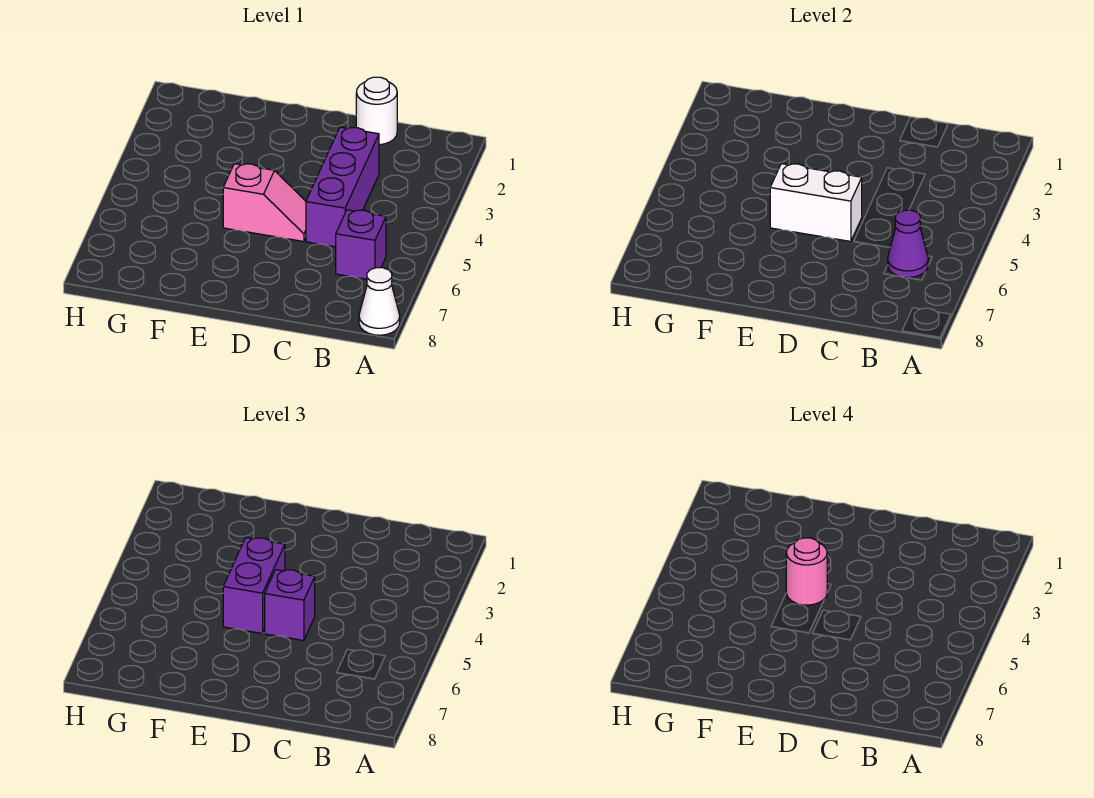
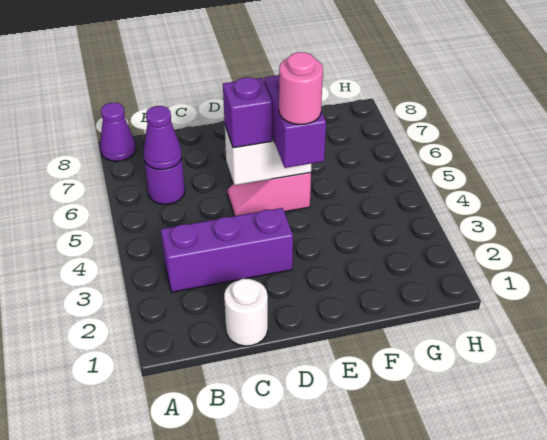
white 1x1 cone [359,268,400,335] -> purple 1x1 cone [100,103,136,161]
purple 1x1 brick [336,210,386,279] -> purple 1x1 round brick [144,158,185,204]
purple 1x3 brick [306,127,379,247] -> purple 1x3 brick turned to [161,208,293,292]

